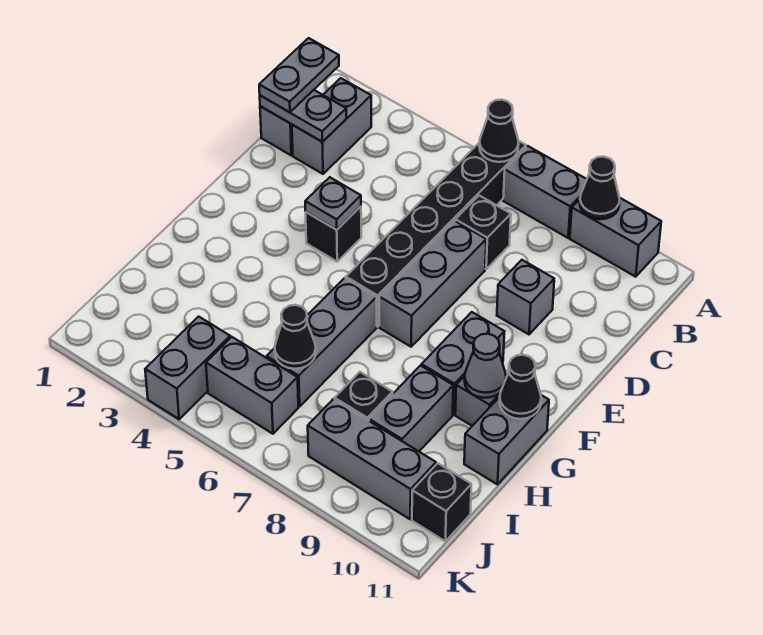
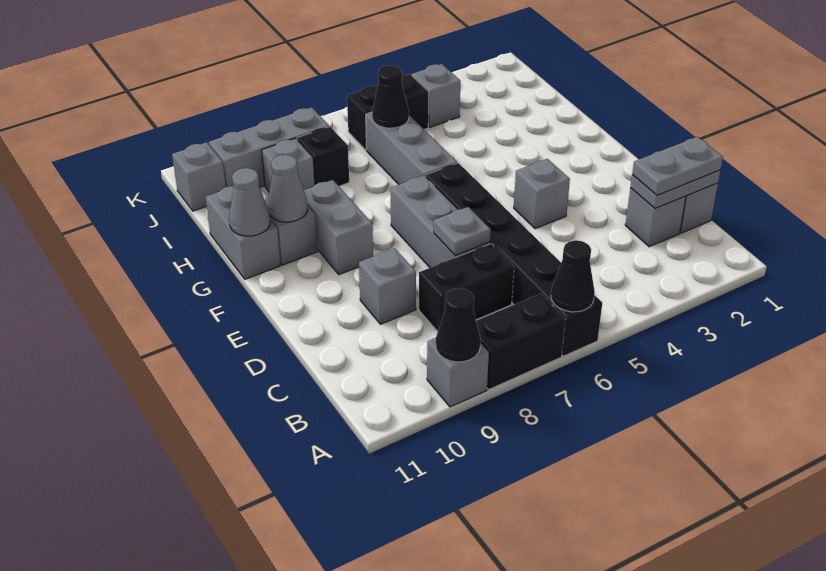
grey 1x2 brick [503,146,587,238] -> black 1x2 brick [476,294,566,389]
grey 1x2 brick [570,198,661,277] -> grey 1x1 brick [427,338,489,407]
grey 1x2 plate [259,38,339,112] -> grey 1x2 plate turned to [632,137,723,195]
grey 1x2 brick [292,78,371,174] -> grey 1x1 brick [625,188,686,247]
black 1x1 brick [455,196,511,269] -> black 1x2 brick [419,244,514,332]
black 1x1 brick [306,206,361,261] -> grey 1x1 brick [514,159,570,229]
grey 1x1 plate [305,177,361,230] -> grey 1x1 plate moved to [434,207,491,255]
black 1x1 cone [500,355,541,419] -> grey 1x1 cone [229,168,270,236]
grey 1x2 brick [369,366,453,451] -> grey 1x1 brick [262,138,314,191]
grey 1x2 brick [145,317,230,419] -> grey 1x1 brick [412,64,461,127]
grey 1x2 brick [206,337,298,434] -> black 1x2 brick [347,74,429,150]
black 1x1 brick [412,463,471,541] -> grey 1x1 brick [172,142,226,211]

